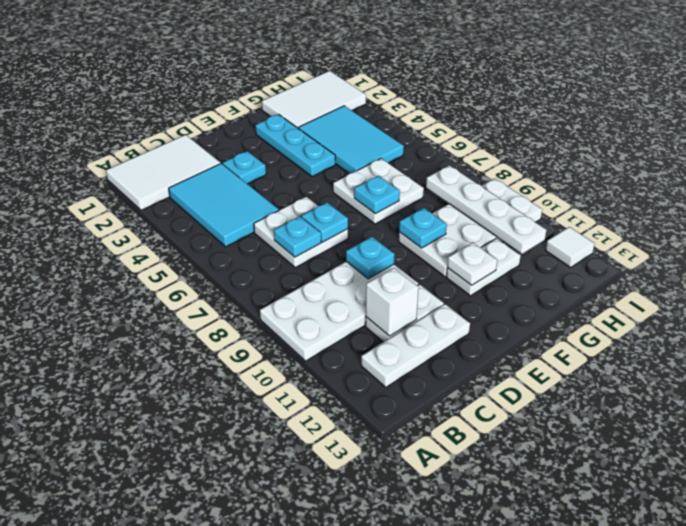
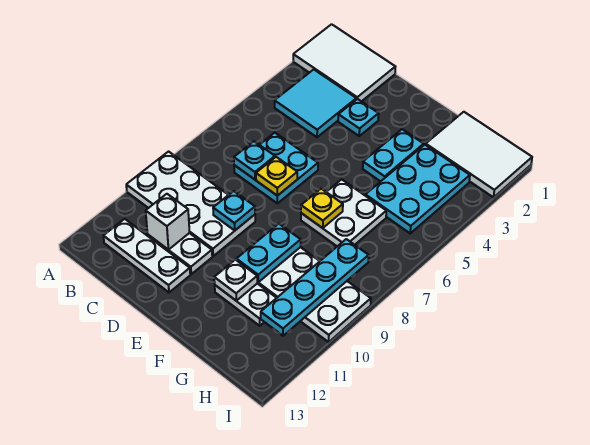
cyan 2x3 tile [169,163,279,247] -> cyan 2x2 tile [275,70,356,137]
white 2x2 plate [254,197,348,267] -> cyan 2x2 plate [234,133,318,203]
cyan 1x1 plate [302,202,348,242] -> yellow 1x1 plate [256,157,297,196]
cyan 1x3 plate [255,114,335,177] -> cyan 1x2 plate [363,129,424,181]
cyan 1x1 plate [354,176,400,214] -> yellow 1x1 plate [301,189,343,228]
cyan 1x1 plate [399,208,447,248] -> cyan 1x2 plate [236,224,301,282]
cyan 2x3 tile [298,106,404,174] -> cyan 2x3 plate [365,145,470,233]
white 1x4 plate [426,165,546,254] -> cyan 1x4 plate [261,239,369,336]
white 1x1 tile [546,227,595,267] -> none

